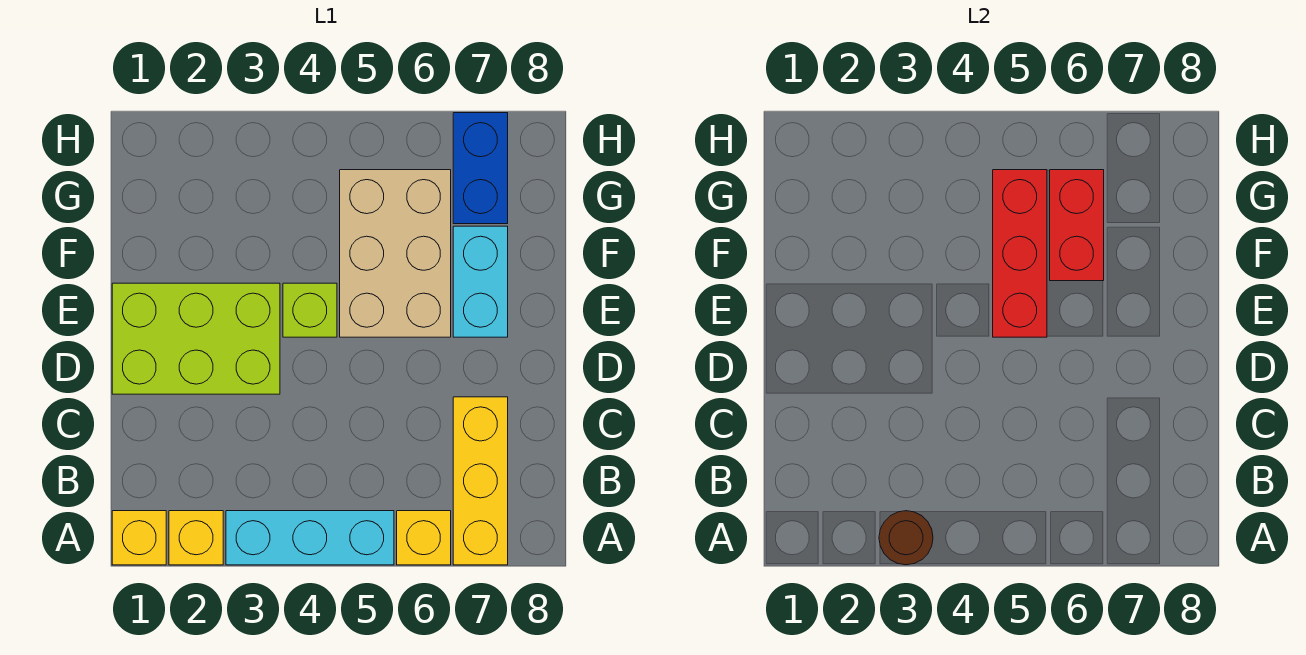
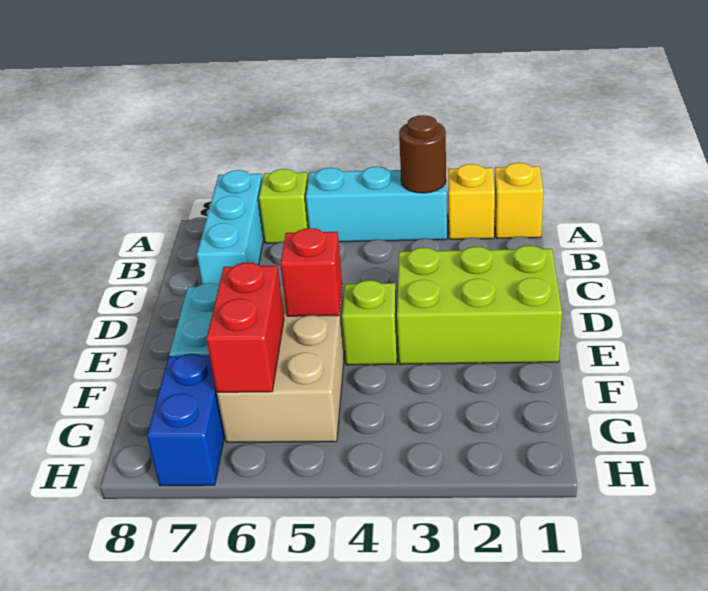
yellow 1x1 brick [397,511,451,565] -> lime 1x1 brick [259,169,309,243]
yellow 1x3 brick [453,397,508,565] -> cyan 1x3 brick [197,170,264,285]
red 1x3 brick [993,170,1047,337] -> red 1x1 brick [280,228,342,316]

